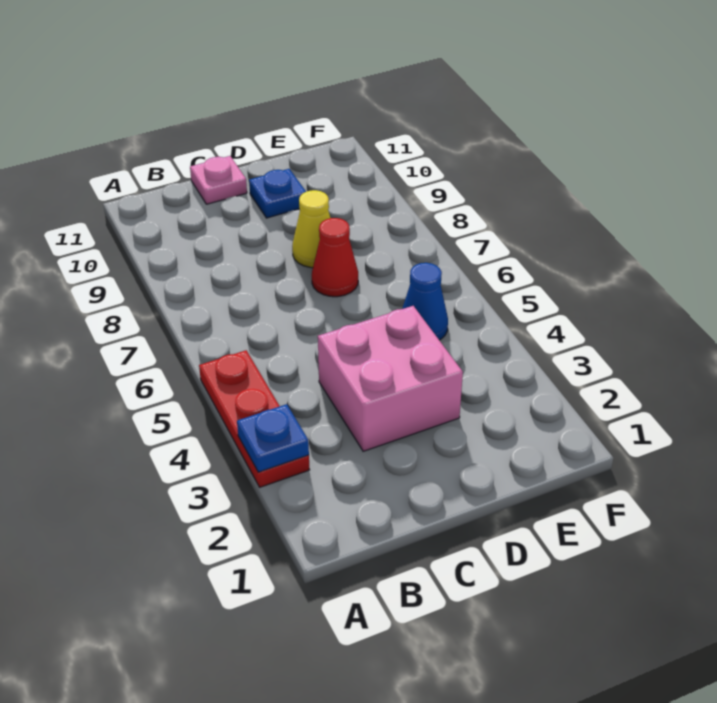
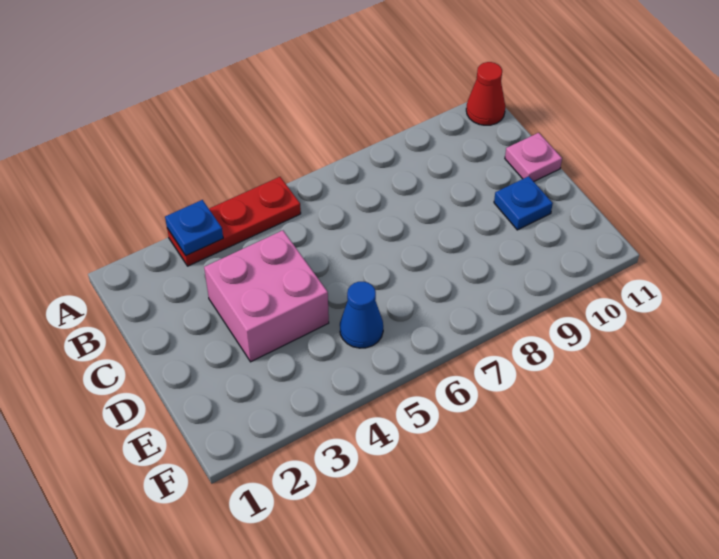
red 1x1 cone [312,218,358,297] -> red 1x1 cone moved to [466,62,505,125]
yellow 1x1 cone [292,190,330,268] -> none

